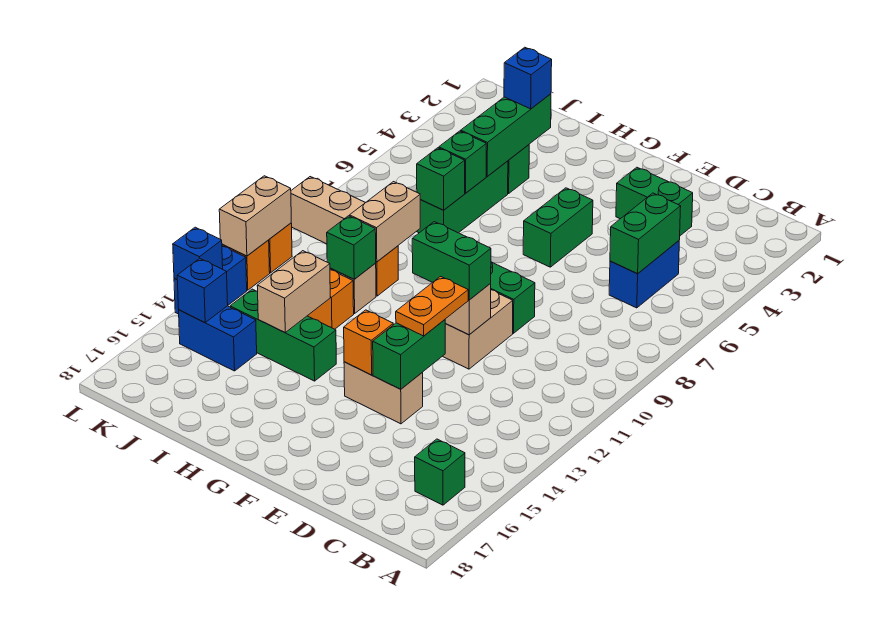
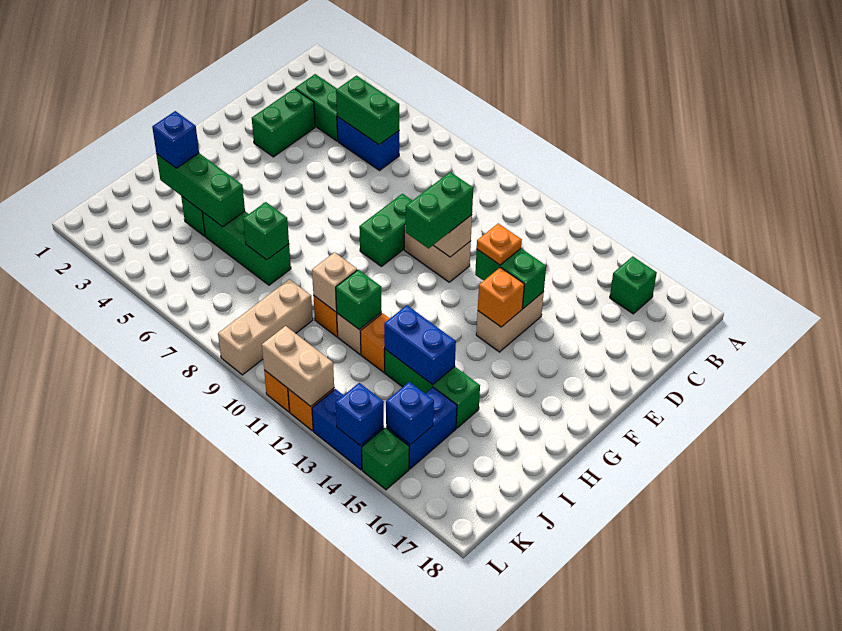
orange 1x2 plate [396,277,468,336] -> orange 1x1 plate [477,223,522,265]
green 1x2 brick [523,188,593,267] -> green 1x2 brick moved to [295,74,338,141]
green 1x3 brick [230,289,336,381] -> green 1x3 brick turned to [385,349,480,428]
green 1x1 brick [439,131,486,193] -> green 1x1 brick moved to [362,428,409,490]
tan 1x2 brick [350,182,420,262] -> tan 1x1 brick [312,252,357,312]
tan 1x2 brick [257,251,330,332] -> blue 1x2 brick [384,305,456,385]

